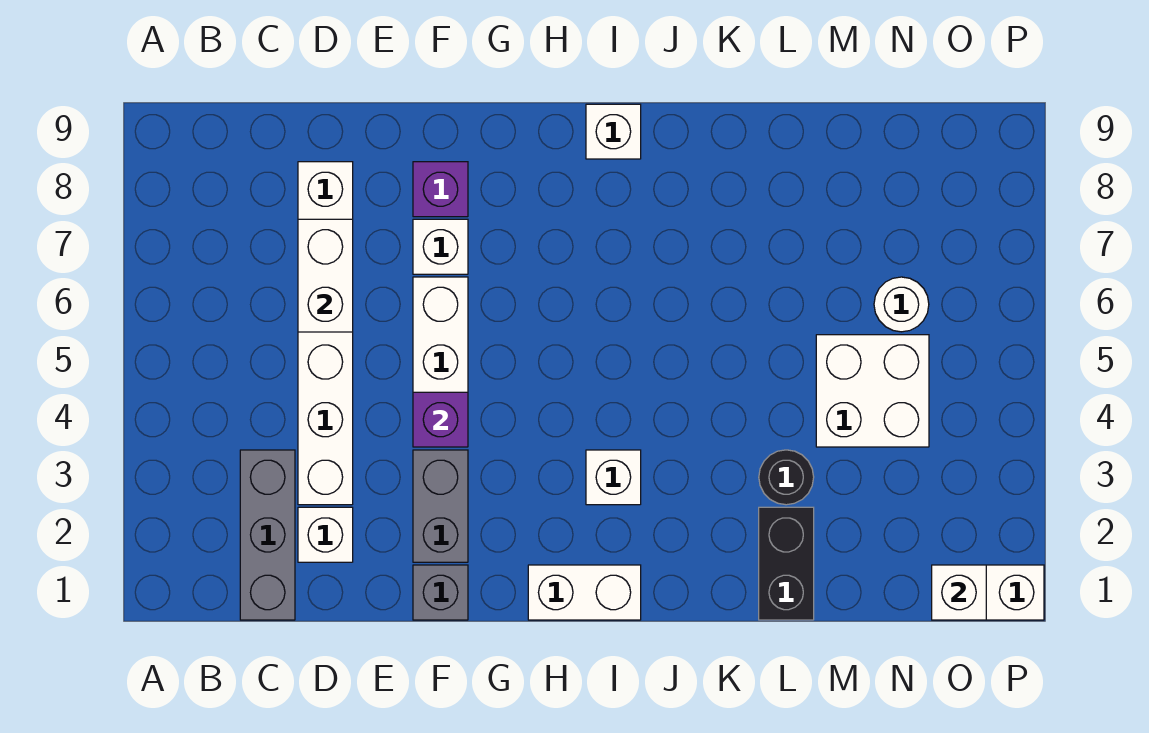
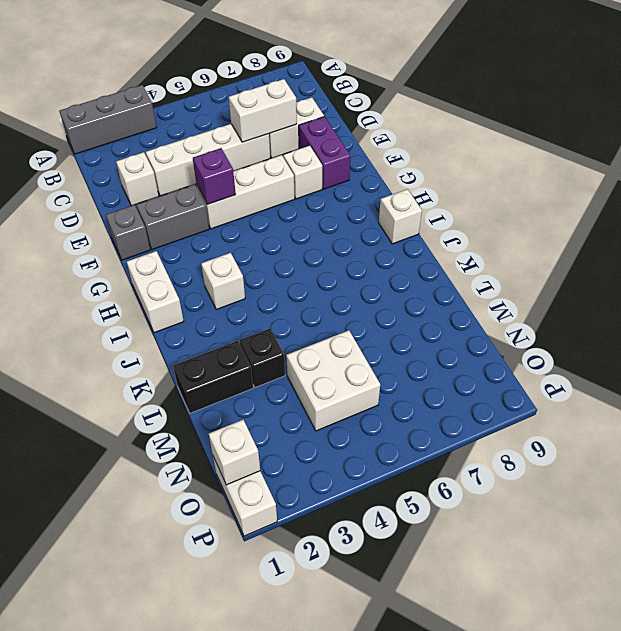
grey 1x3 brick [240,450,295,620] -> grey 1x3 brick moved to [59,85,157,154]
purple 1x1 brick [413,162,468,217] -> purple 1x2 brick [299,117,350,189]
black 1x1 round brick [759,450,814,505] -> black 1x1 brick [240,328,285,387]
white 1x1 round brick [874,277,929,332] -> none

